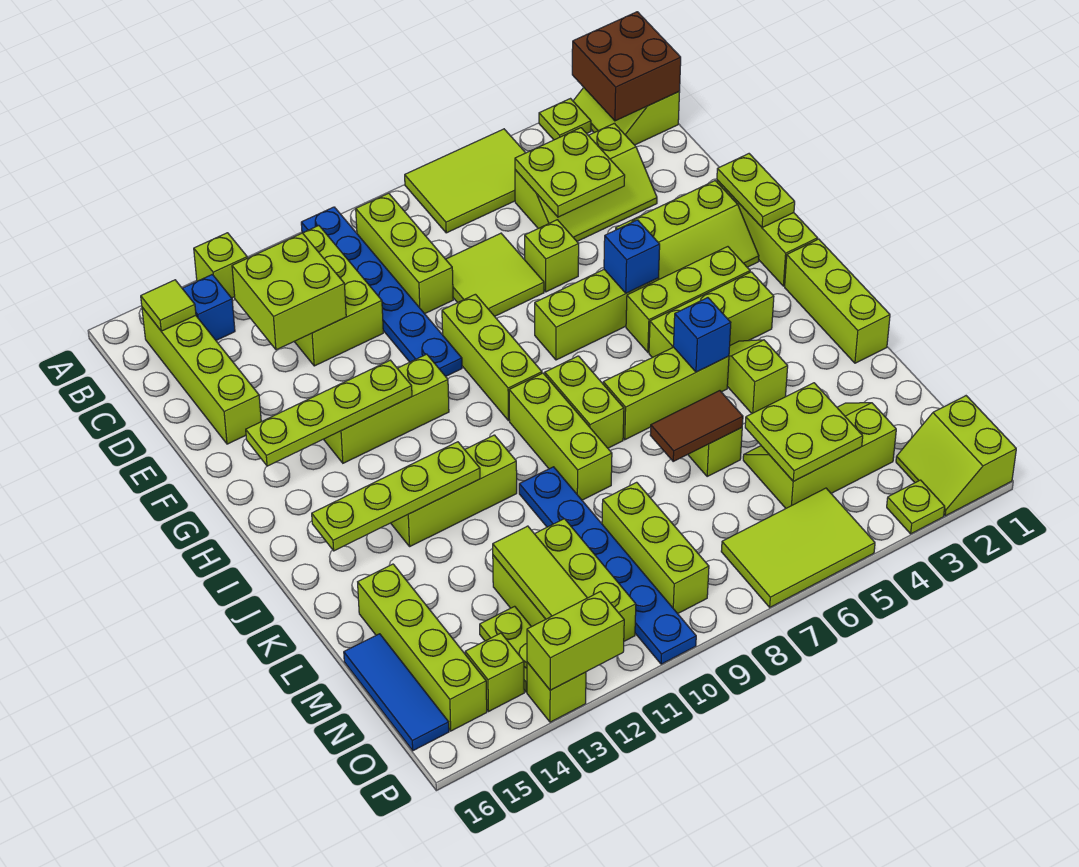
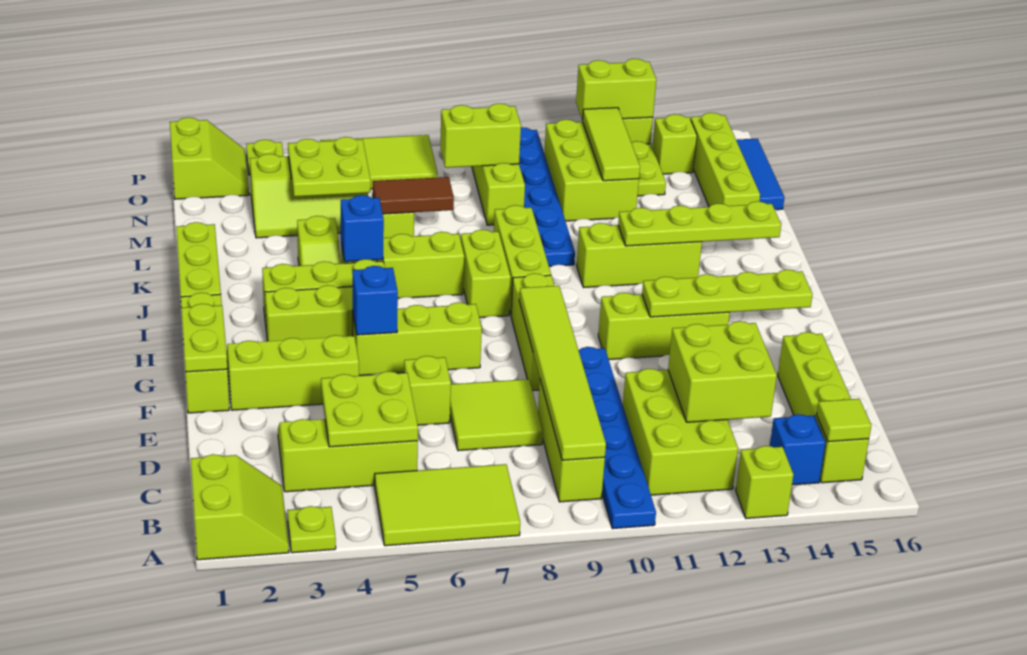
brown 2x2 brick [572,12,681,121] -> none
none -> lime 1x6 tile [519,286,606,460]
none -> lime 1x2 brick [440,103,521,168]

